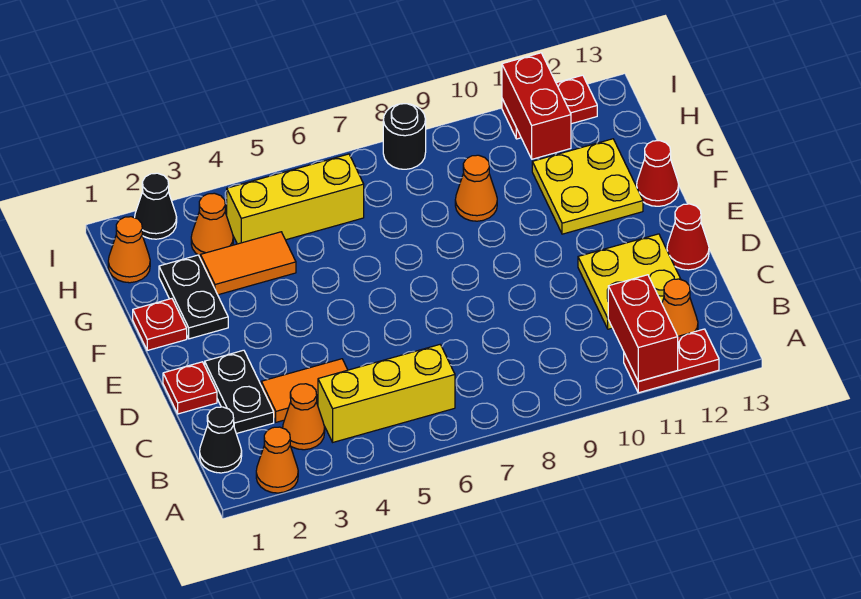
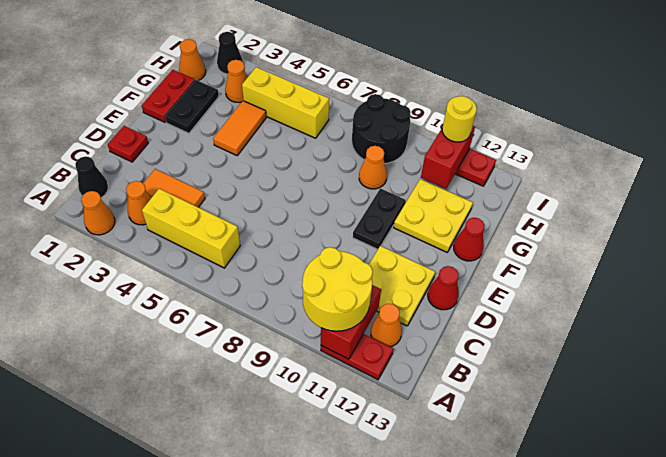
none -> yellow 2x2 round brick [302,247,373,331]
black 1x2 plate [205,350,274,434] -> black 1x2 plate moved to [353,188,406,250]
red 1x1 plate [133,299,187,350] -> red 1x2 plate [142,70,195,122]
orange 1x2 tile [200,232,296,295] -> orange 1x2 tile turned to [213,101,266,155]
black 1x1 round brick [383,104,426,169] -> black 2x2 round brick [352,94,411,164]
none -> yellow 1x1 round brick [442,96,477,142]

